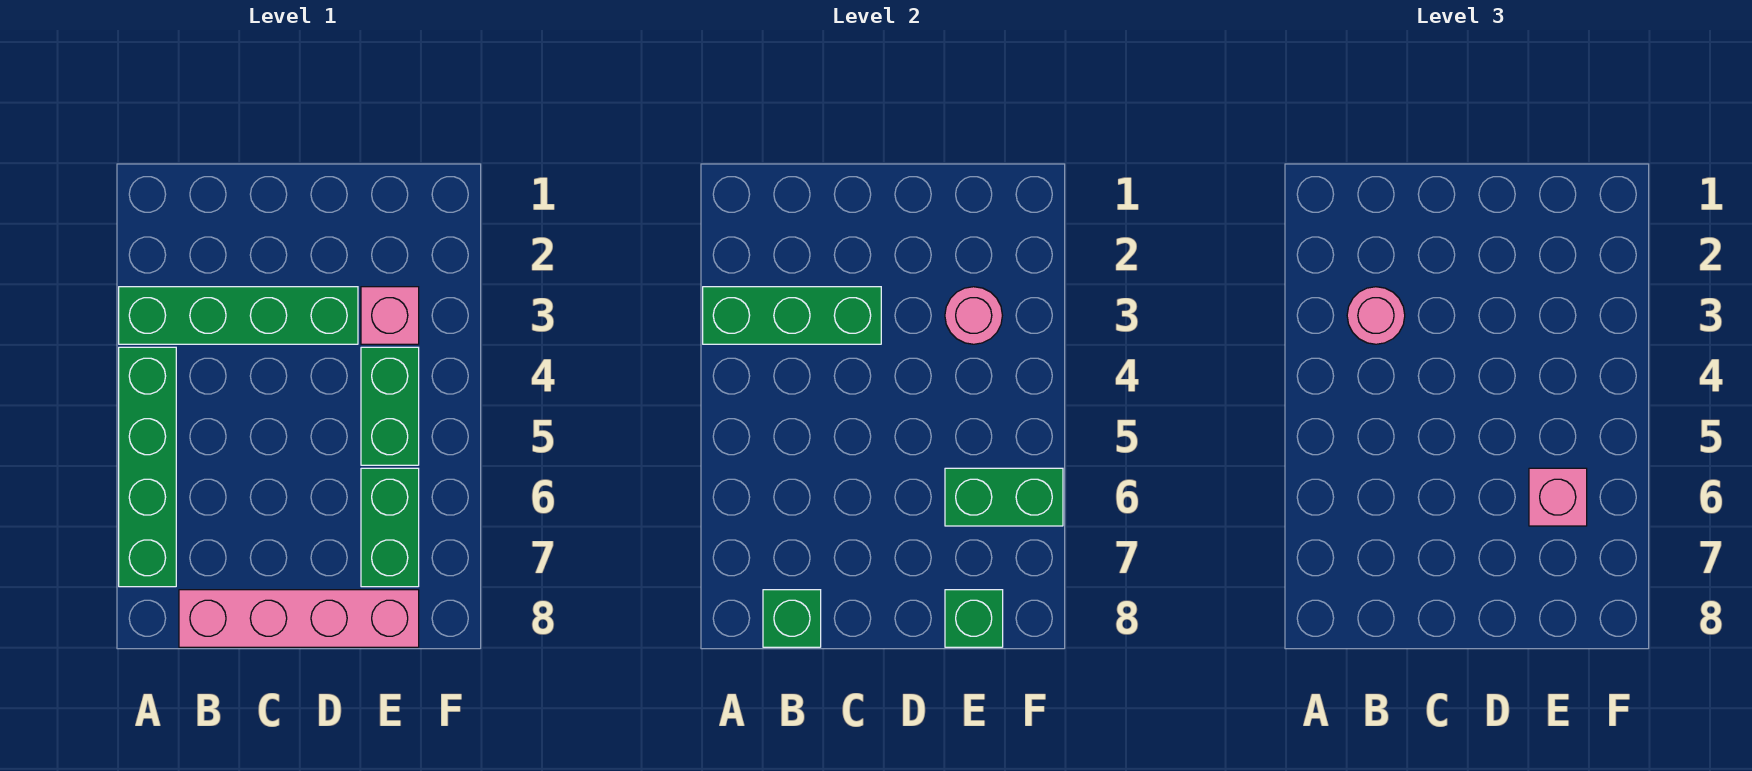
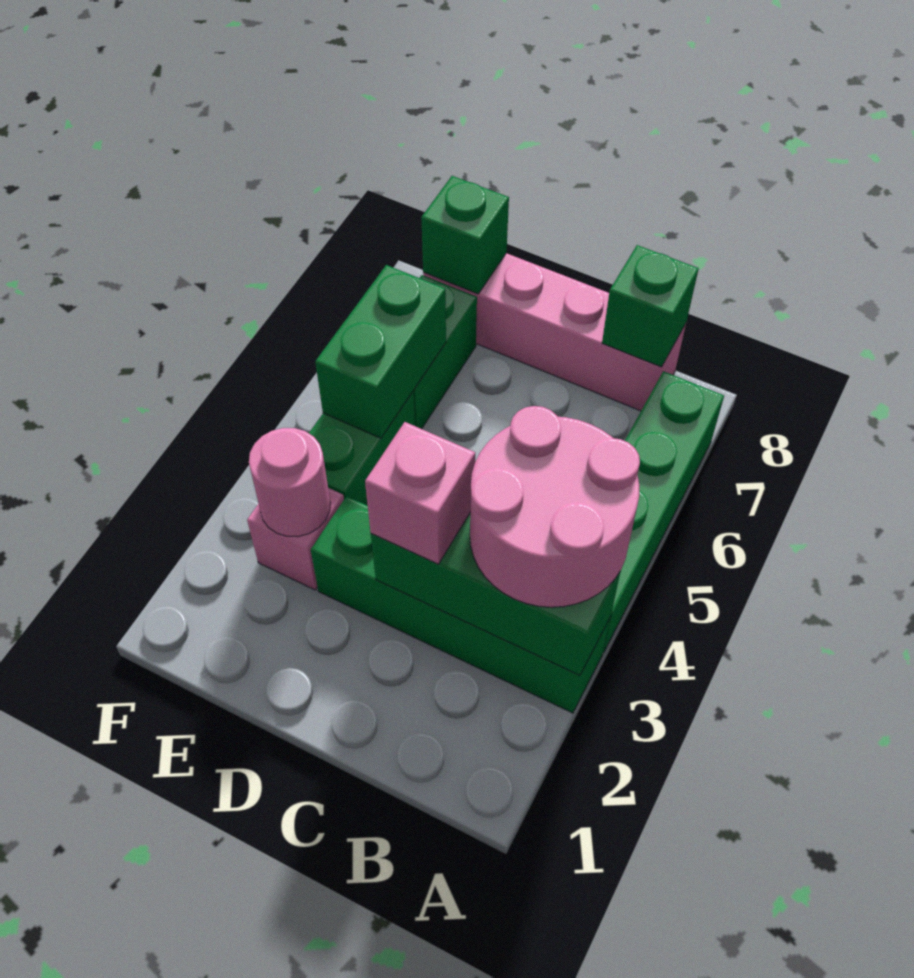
pink 1x1 round brick [1347,287,1405,344] -> pink 2x2 round brick [470,406,640,607]
green 1x2 brick [945,468,1063,526] -> green 1x2 brick turned to [315,265,446,438]
pink 1x1 brick [1529,468,1587,526] -> pink 1x1 brick moved to [365,422,475,564]

